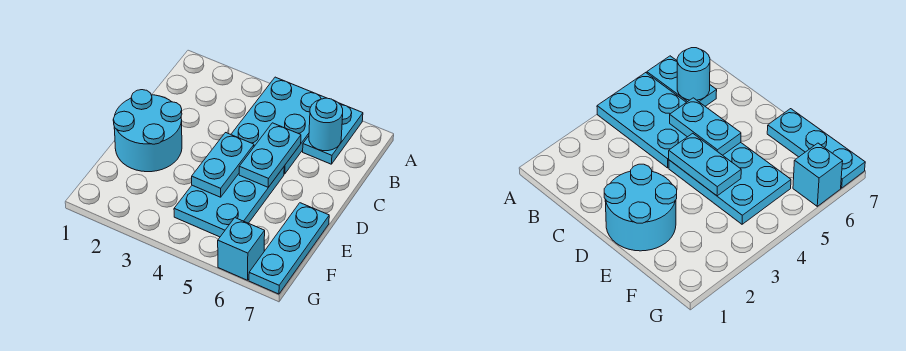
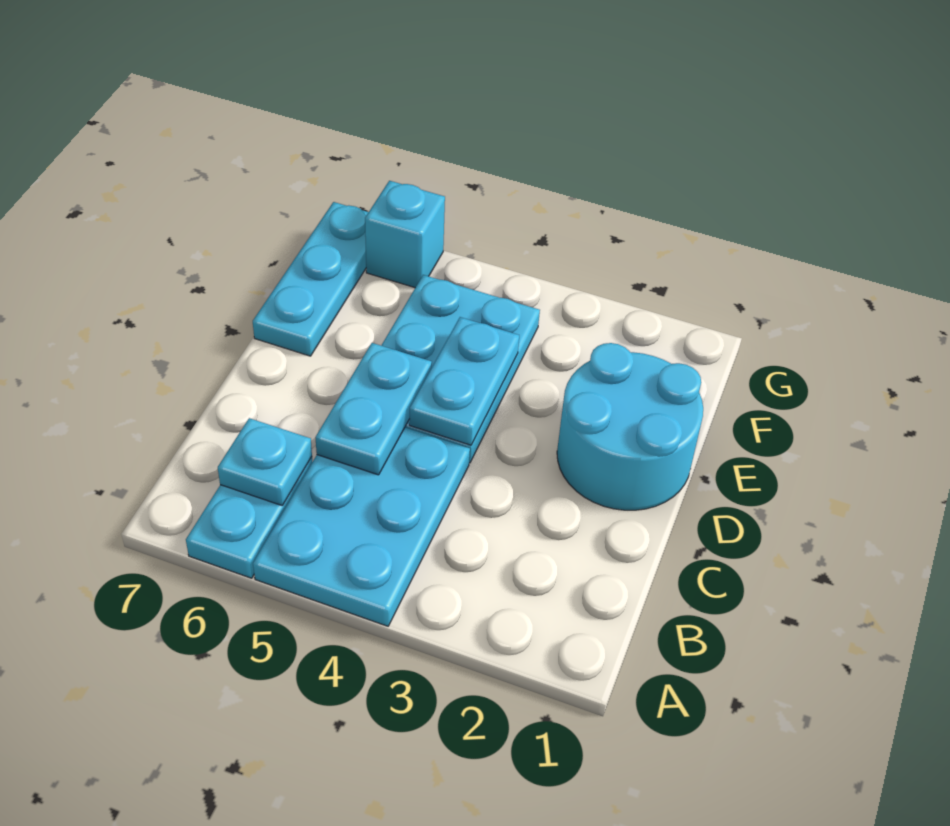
cyan 1x1 round brick [309,98,343,151] -> cyan 1x1 plate [218,418,312,505]

